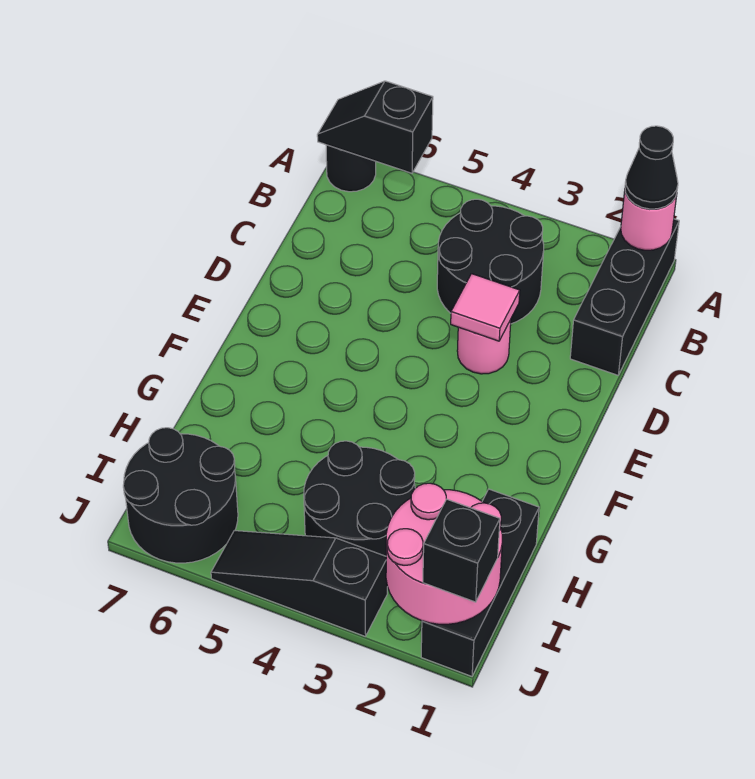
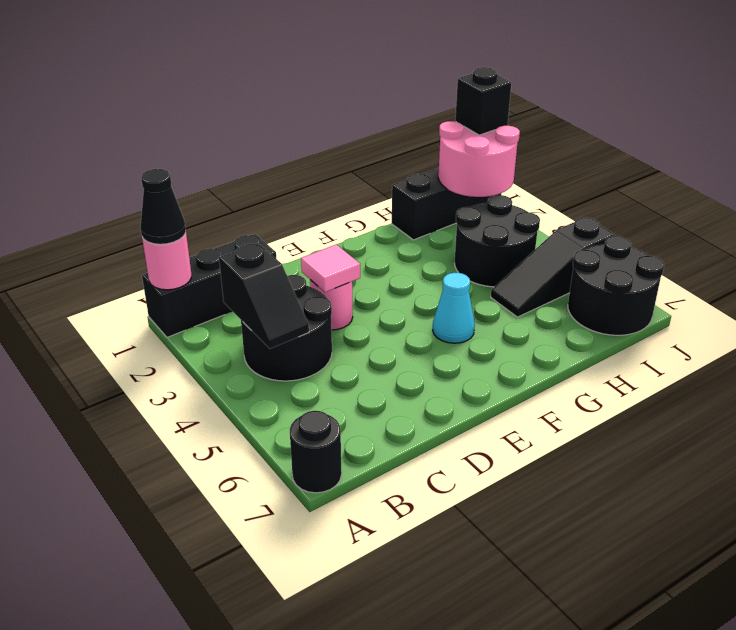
black 1x2 slope [317,81,433,173] -> black 1x2 slope moved to [219,243,309,349]
none -> cyan 1x1 cone [433,273,475,343]
black 1x3 slope [211,531,388,636] -> black 1x3 slope turned to [491,217,615,317]

